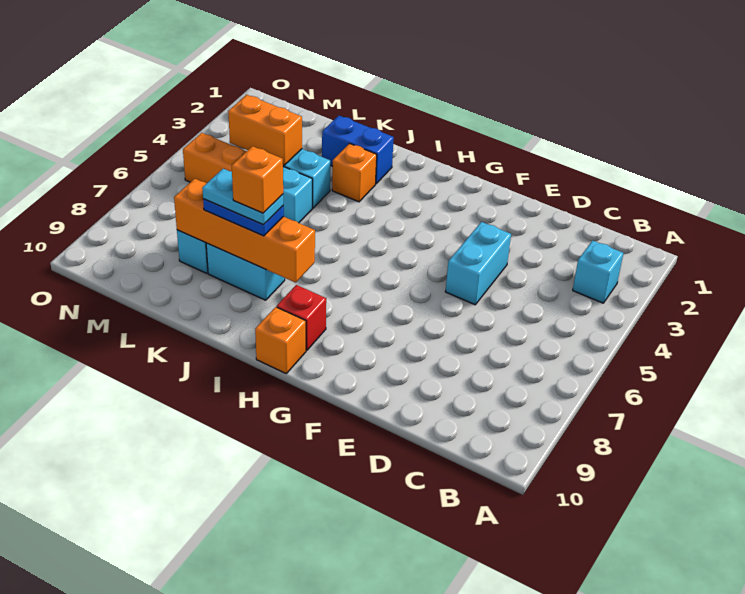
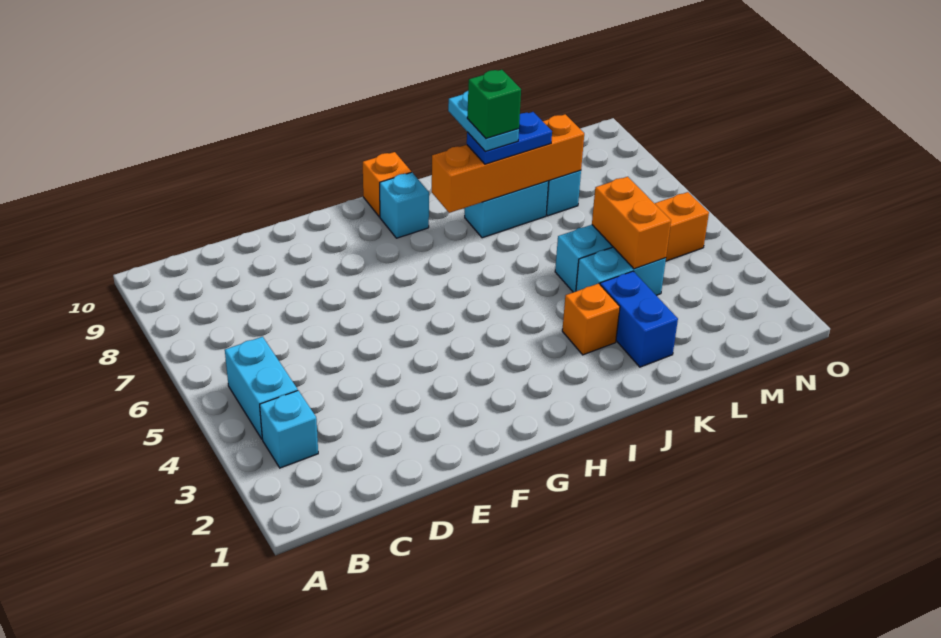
cyan 1x2 brick [445,222,511,305] -> cyan 1x2 brick moved to [225,337,298,439]
red 1x1 brick [277,285,326,351] -> cyan 1x1 brick [380,172,429,238]
blue 1x2 brick [322,116,394,184] -> blue 1x2 brick turned to [600,271,678,367]
cyan 1x2 plate [202,169,283,225] -> cyan 1x2 plate turned to [448,91,519,151]
orange 1x1 brick [232,146,283,213] -> green 1x1 brick [467,70,521,139]
orange 1x2 brick [228,95,302,165] -> orange 1x2 brick turned to [592,176,671,269]

